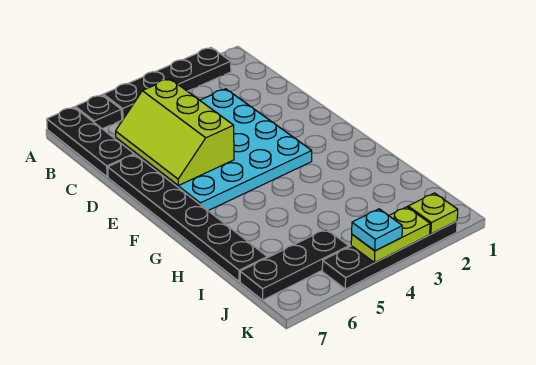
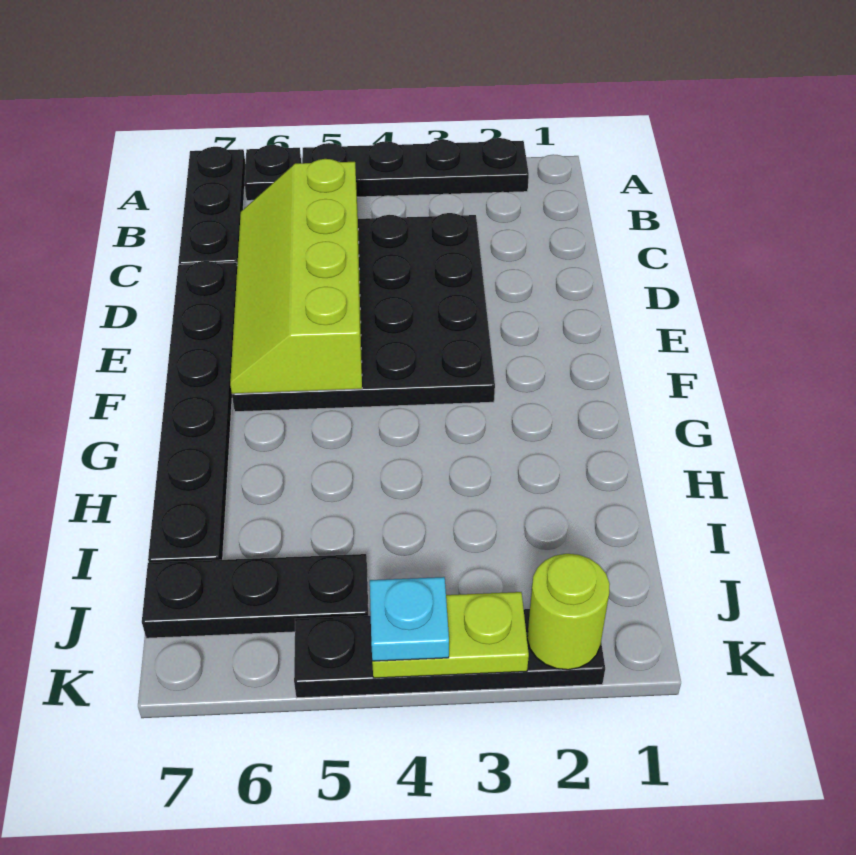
cyan 4x4 plate [116,89,312,211] -> black 4x4 plate [232,213,495,412]
lime 2x3 slope [116,79,234,185] -> lime 2x4 slope [230,159,362,394]
lime 1x1 plate [408,193,458,234] -> lime 1x1 round brick [527,554,610,670]

